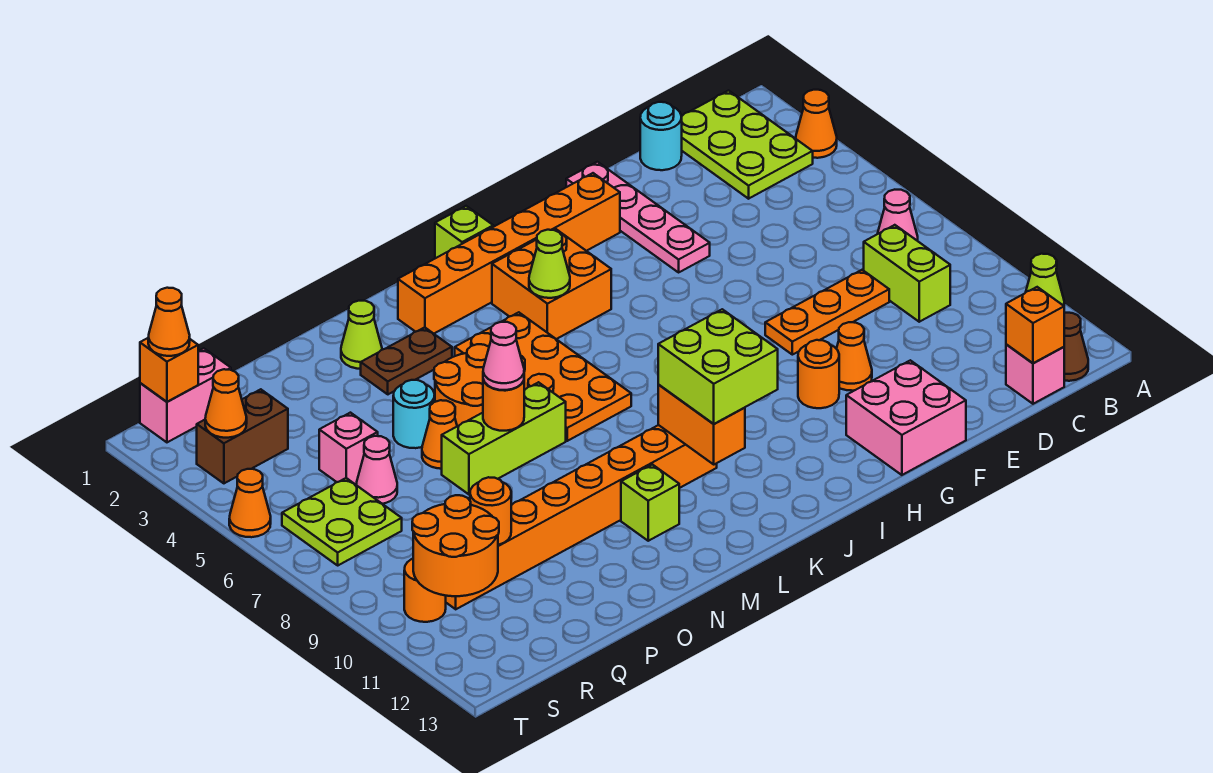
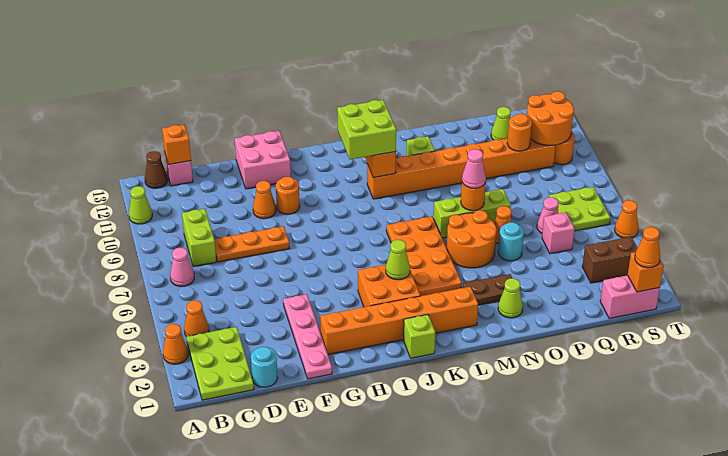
none -> lime 1x1 cone [491,107,511,140]
orange 1x1 cone [205,369,247,438] -> orange 1x1 cone moved to [184,300,209,336]

